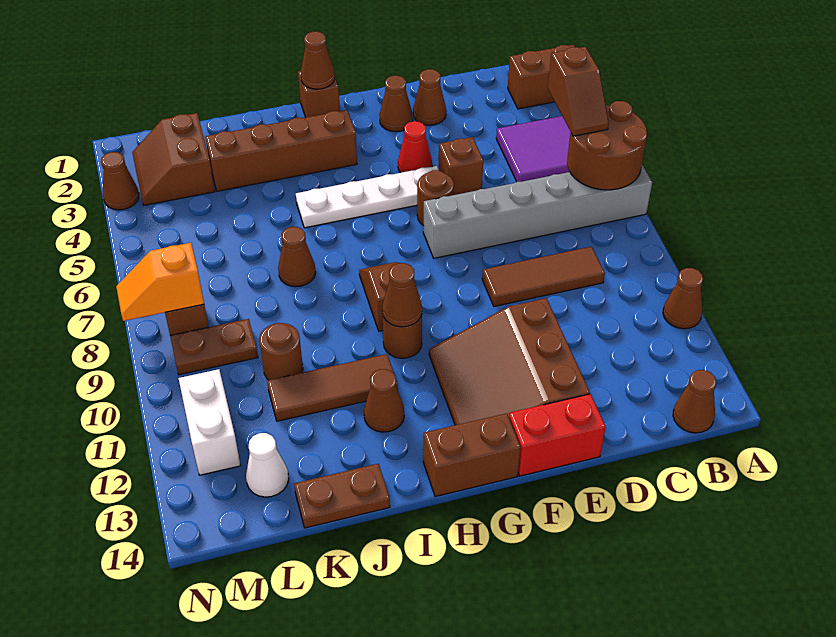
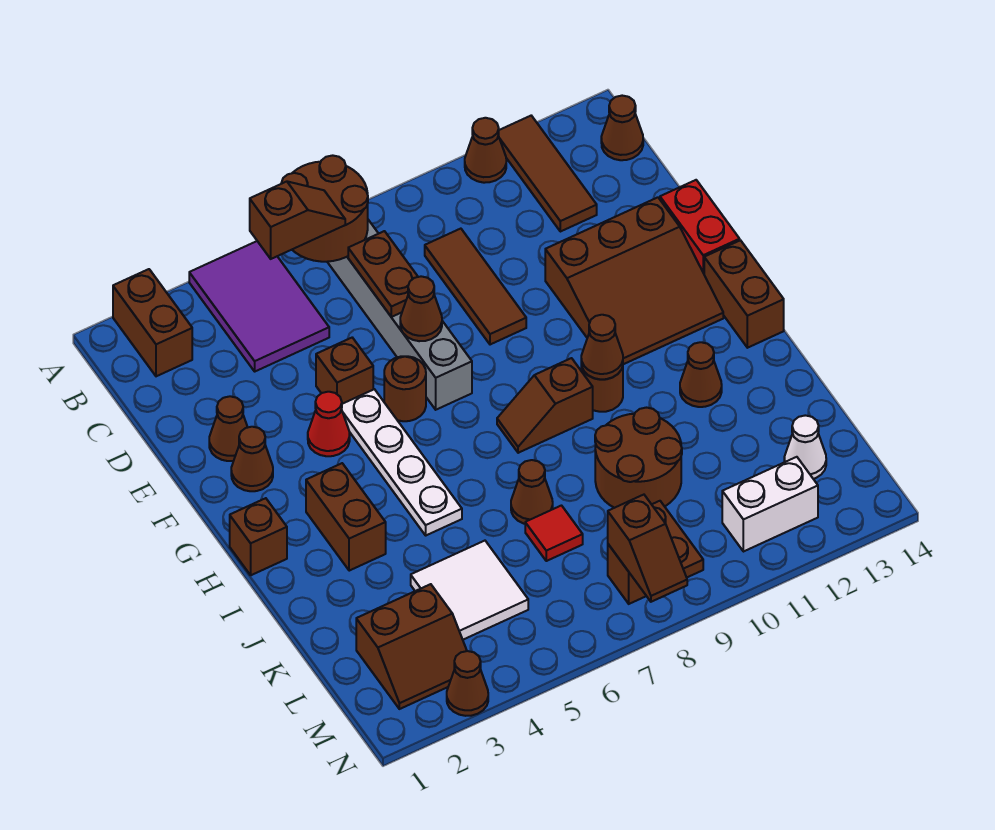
brown 1x1 cone [301,32,335,89] -> brown 1x1 cone moved to [400,276,442,341]
brown 1x4 brick [205,110,357,191] -> brown 1x2 brick [306,463,386,571]
brown 1x3 tile [267,354,398,421] -> brown 1x3 tile moved to [498,116,597,232]
brown 1x2 plate [294,464,390,528] -> brown 1x2 plate moved to [348,231,418,317]
none -> white 2x2 tile [411,541,528,640]
none -> red 1x1 tile [525,506,583,561]
brown 1x1 round brick [259,323,303,380] -> brown 2x2 round brick [595,408,682,508]
orange 1x2 slope [116,243,204,321] -> brown 1x2 slope [608,495,687,602]

